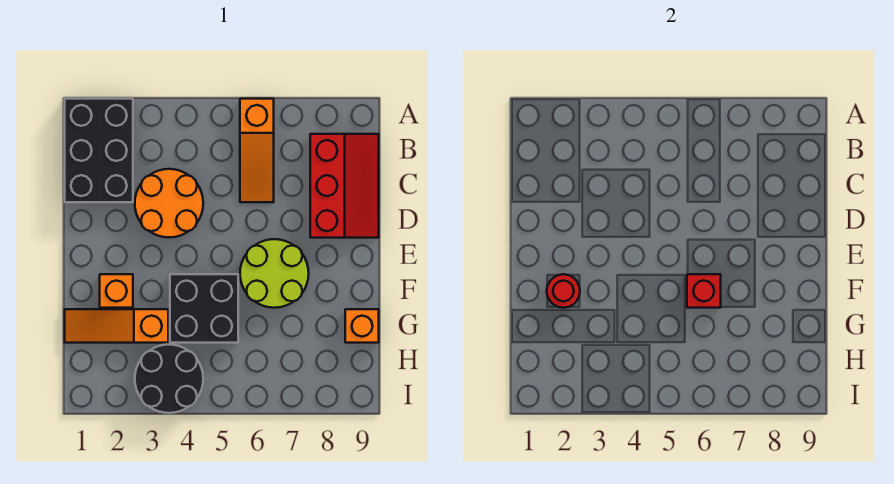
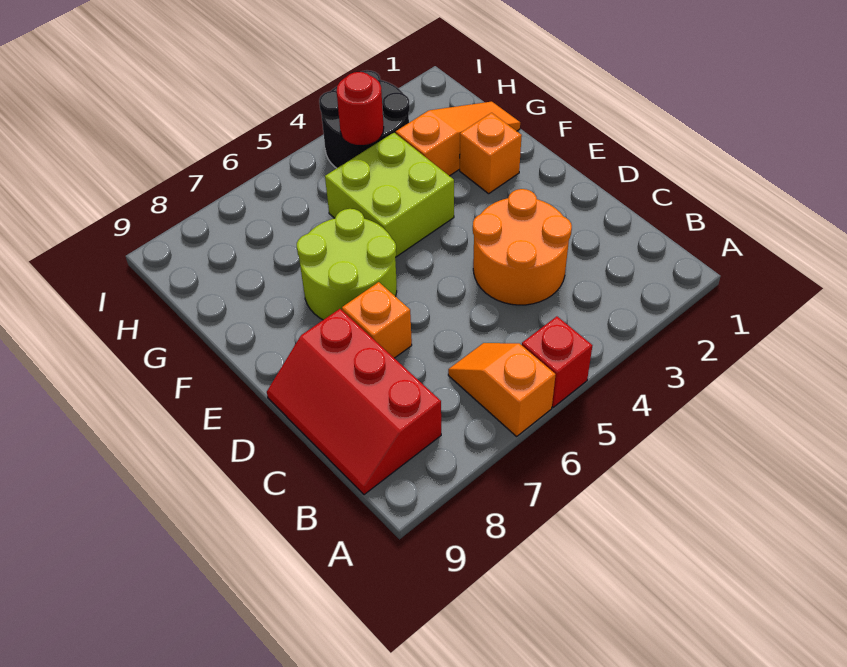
black 2x3 brick [65,99,133,202] -> none
orange 1x3 slope [240,99,274,202] -> orange 1x2 slope [448,343,556,436]
red 1x1 round brick [547,274,580,308] -> red 1x1 round brick moved to [337,72,384,145]
black 2x2 brick [170,274,238,343] -> lime 2x2 brick [325,133,454,257]
red 1x1 brick [687,274,721,308] -> red 1x1 brick moved to [522,316,592,407]
orange 1x1 brick [345,309,379,343] -> orange 1x1 brick moved to [342,282,412,358]

